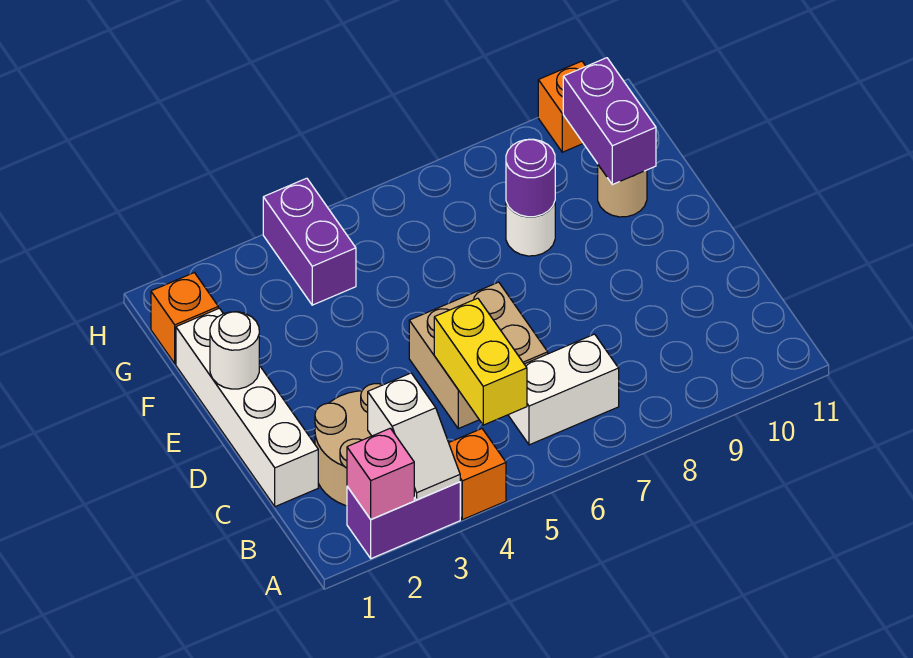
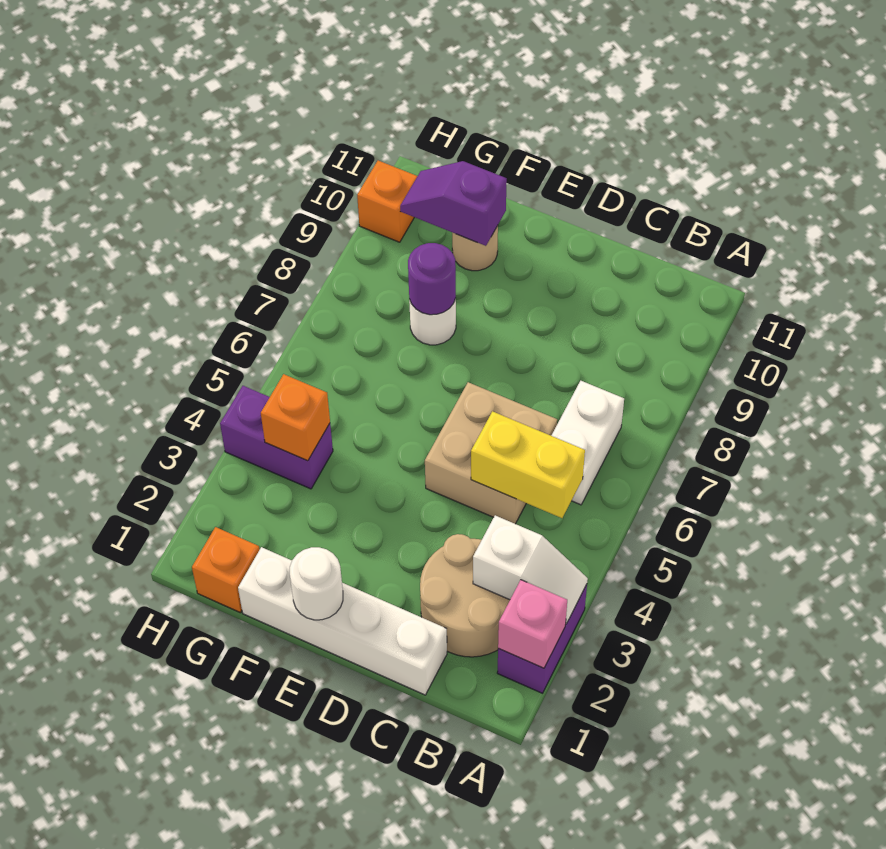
orange 1x1 brick [449,429,506,520] -> orange 1x1 brick moved to [261,374,330,461]
purple 1x2 brick [563,58,656,185] -> purple 1x2 slope [400,161,507,246]

